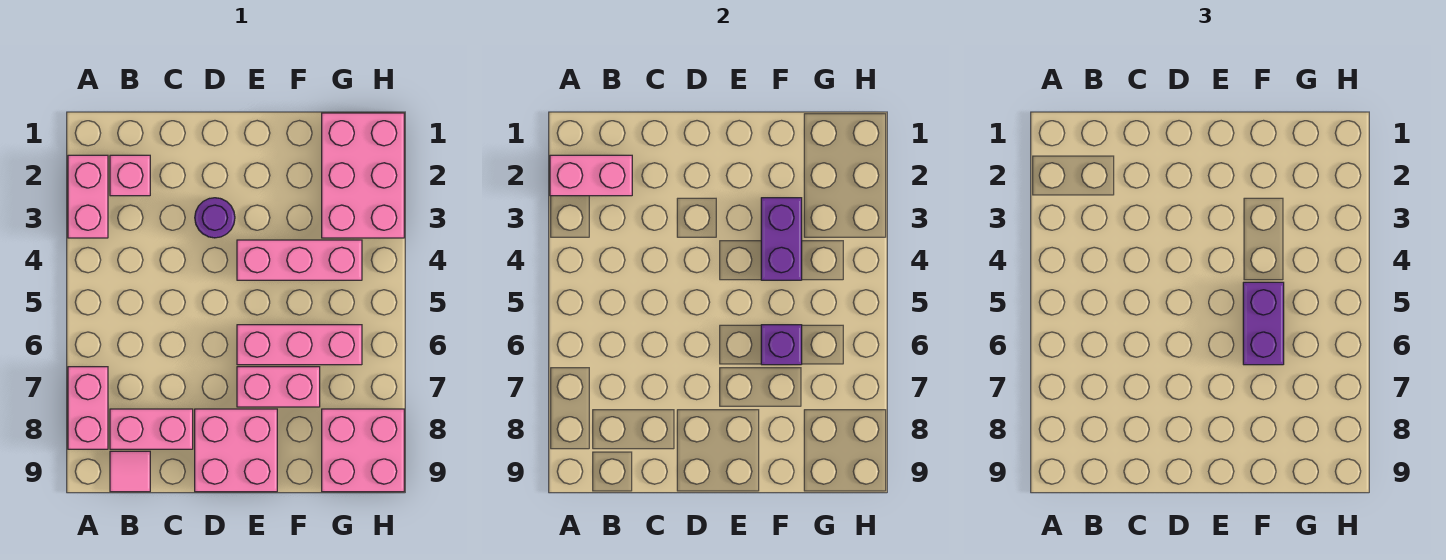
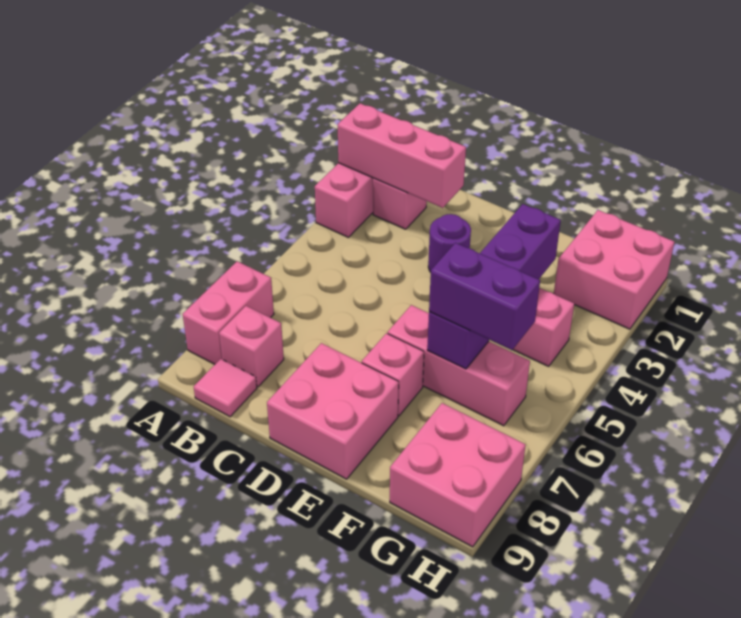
pink 1x2 brick [550,155,632,196] -> pink 1x3 brick [338,103,466,208]
pink 1x2 brick [110,409,193,449] -> pink 1x1 brick [219,306,284,387]
pink 1x2 brick [237,367,320,407] -> pink 1x1 brick [362,333,424,416]
purple 1x2 brick [1243,282,1284,365] -> purple 1x2 brick turned to [429,243,540,350]
pink 2x3 brick [322,113,404,238] -> pink 2x2 brick [554,210,675,329]

